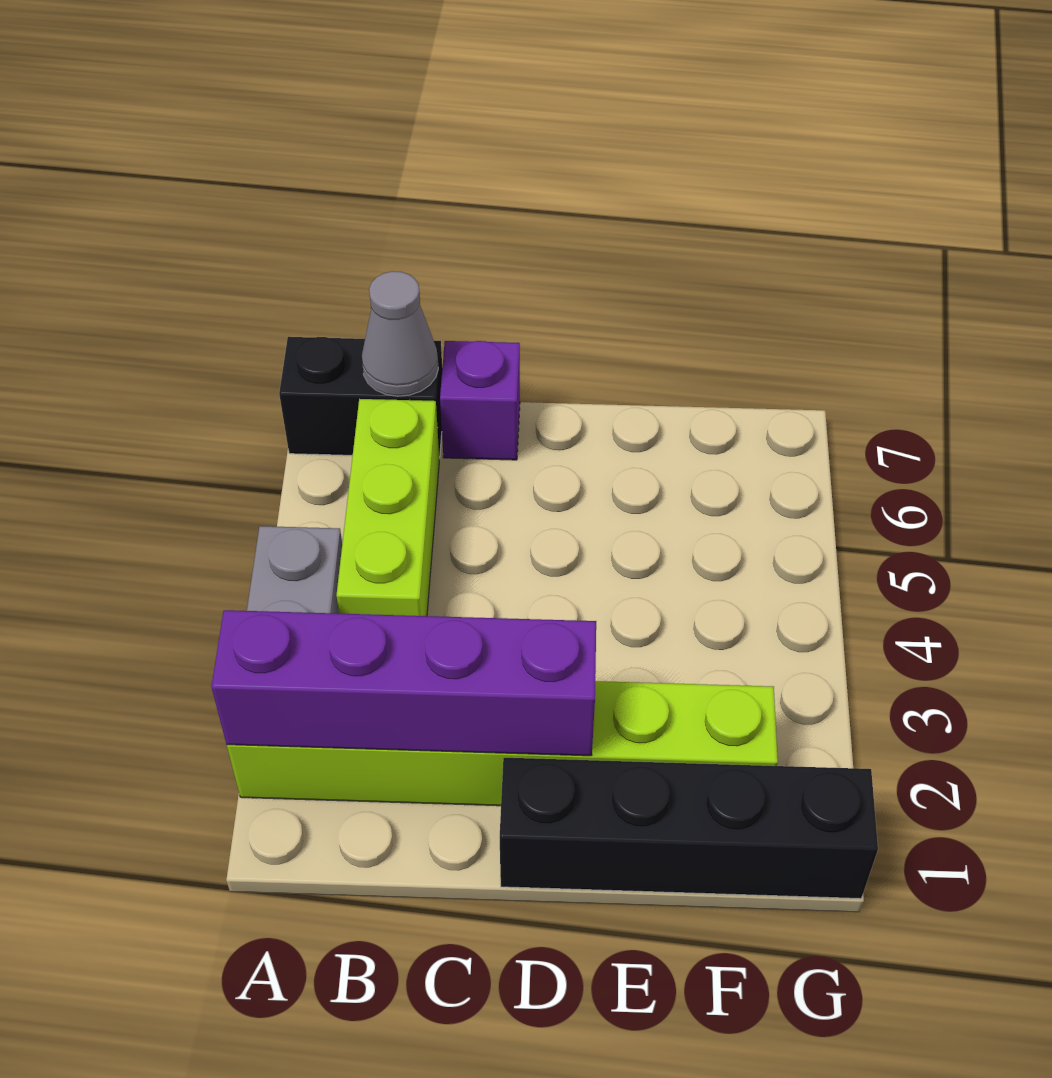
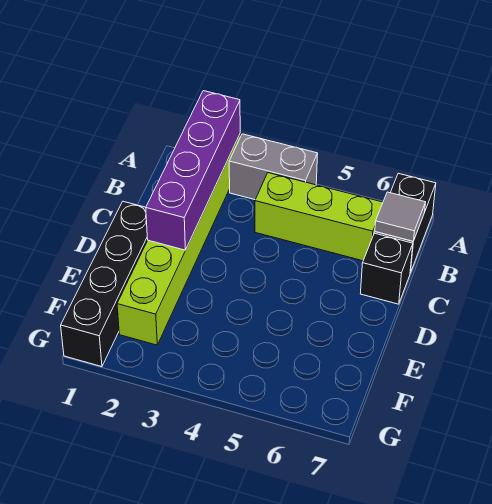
grey 1x1 cone [362,271,438,396] -> grey 1x1 tile [375,192,426,241]
purple 1x1 brick [440,341,520,460] -> black 1x1 brick [360,233,413,304]

